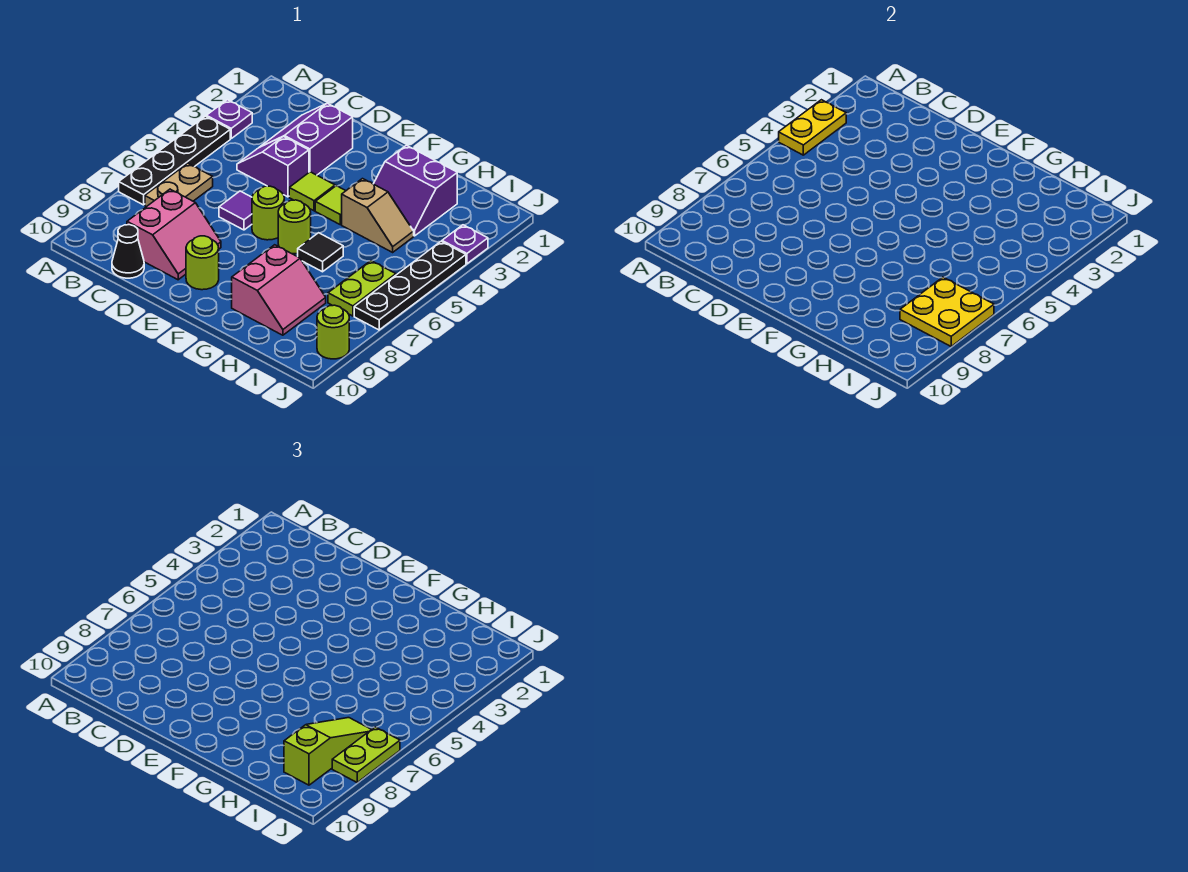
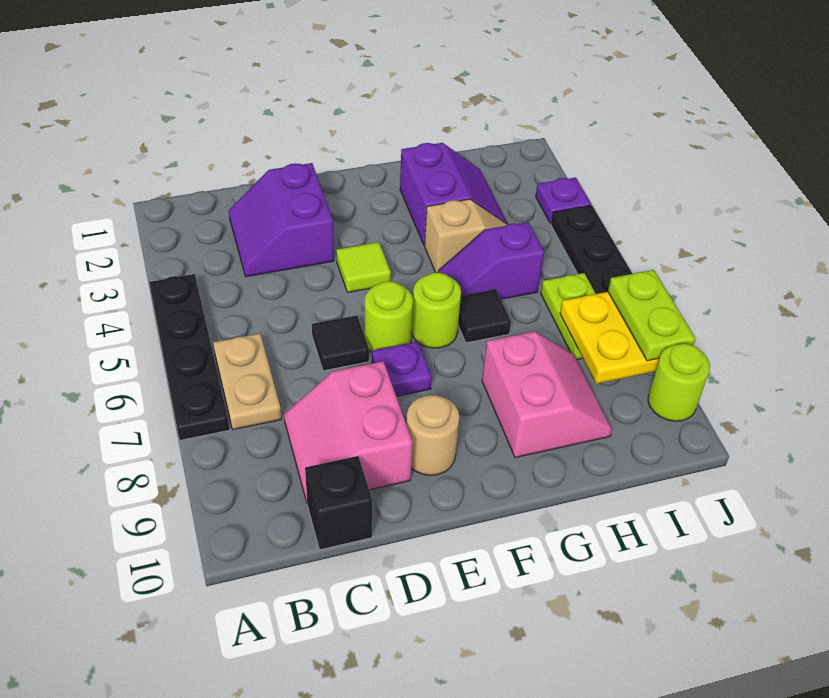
purple 1x1 plate [206,100,252,138] -> purple 1x1 plate moved to [372,342,432,396]
yellow 1x2 plate [779,100,846,155] -> none
purple 1x2 slope [237,136,309,197] -> purple 1x2 slope moved to [438,222,544,299]
pink 2x2 slope [127,189,221,280] -> pink 2x2 slope turned to [284,361,413,502]
black 1x1 cone [112,225,144,278] -> black 1x1 brick [305,456,372,550]
purple 1x1 tile [219,191,252,230] -> black 1x1 tile [312,315,369,371]
lime 1x1 round brick [186,236,219,290] -> tan 1x1 round brick [406,395,459,475]
lime 1x1 tile [315,186,346,225] -> none
purple 2x2 slope [374,145,457,236] -> purple 2x2 slope turned to [400,143,508,245]
lime 1x3 slope [284,718,372,785] -> none

